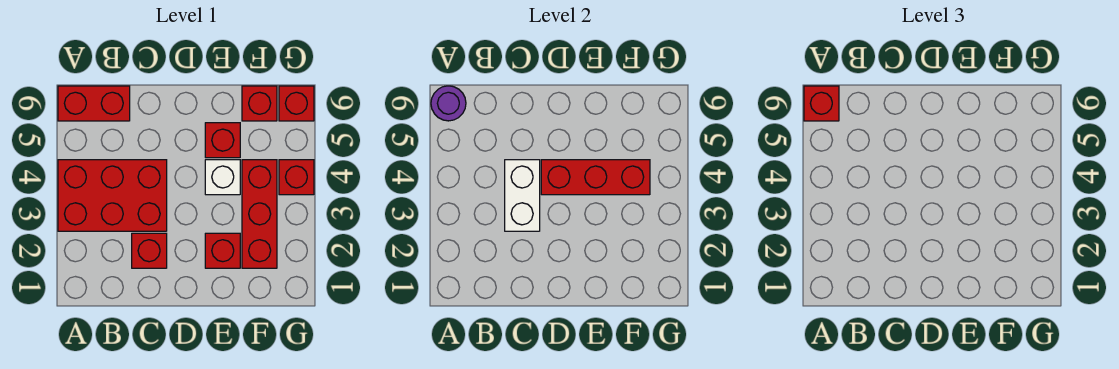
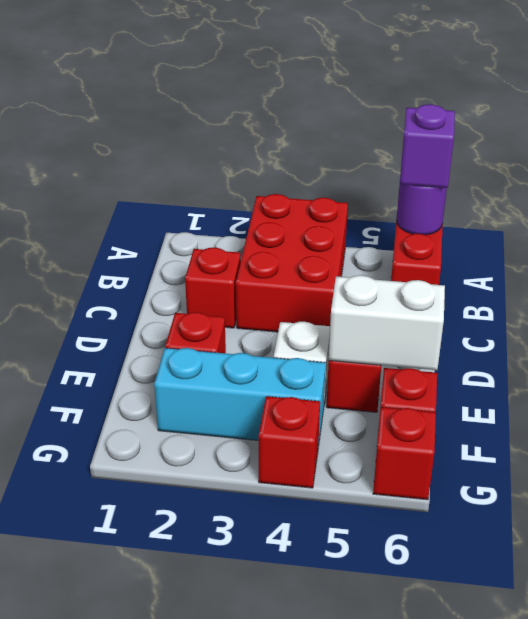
red 1x1 brick [804,86,839,121] -> purple 1x1 brick [400,104,455,188]
white 1x2 brick [505,160,540,231] -> white 1x2 brick moved to [329,275,445,370]
red 1x3 brick [541,160,650,195] -> none
red 1x3 brick [242,160,277,268] -> cyan 1x3 brick [154,348,326,446]

